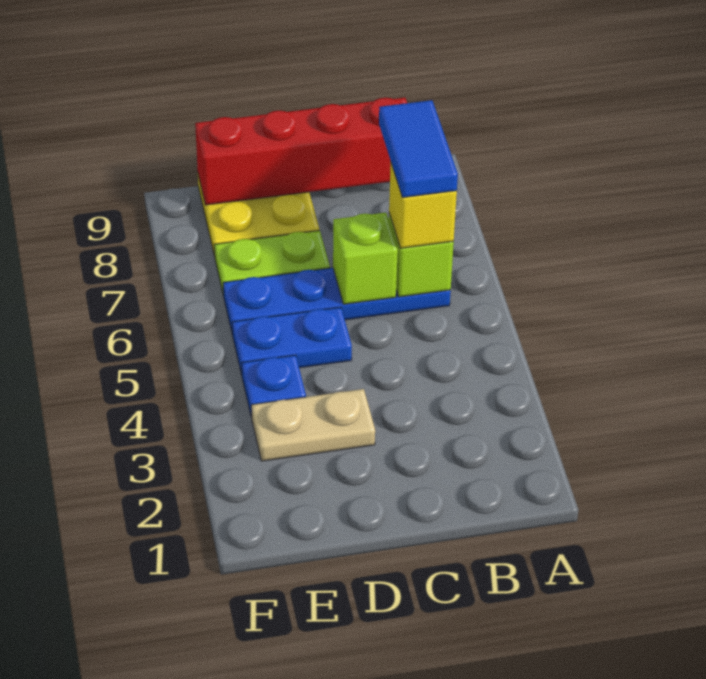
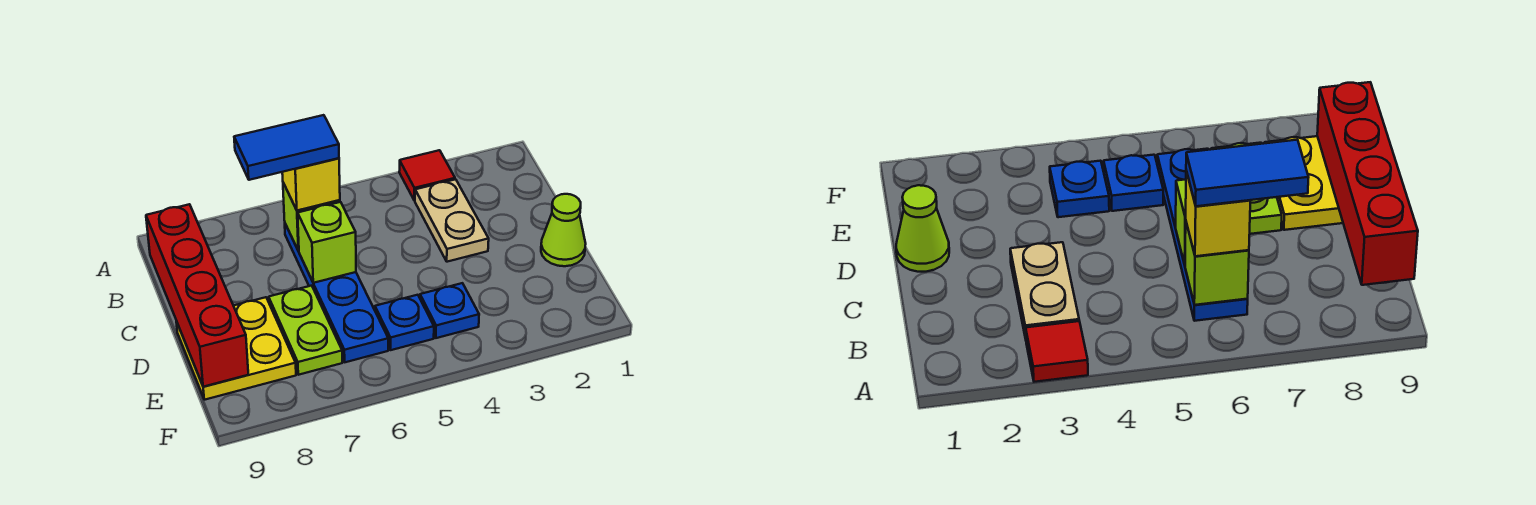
none -> red 1x1 tile [399,150,455,201]
none -> lime 1x1 cone [541,194,586,266]
tan 1x2 plate [251,389,375,461] -> tan 1x2 plate moved to [415,179,489,262]
blue 1x2 plate [232,307,352,375] -> blue 1x1 plate [375,295,434,350]

